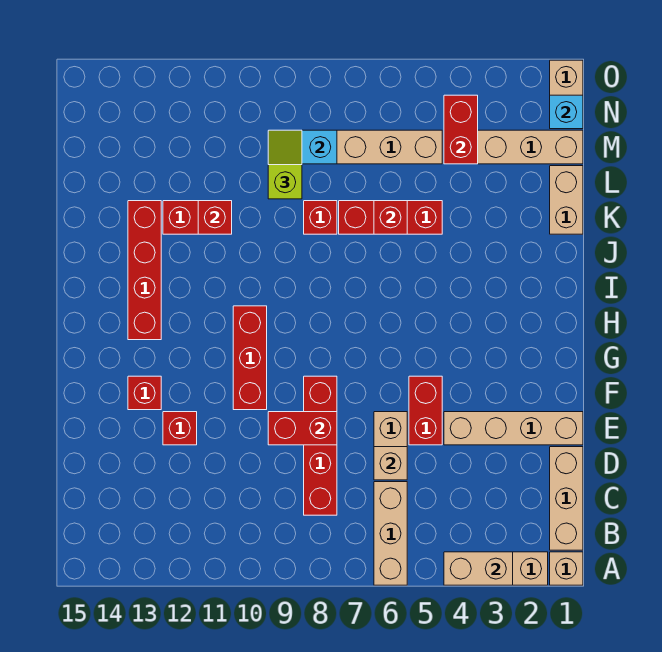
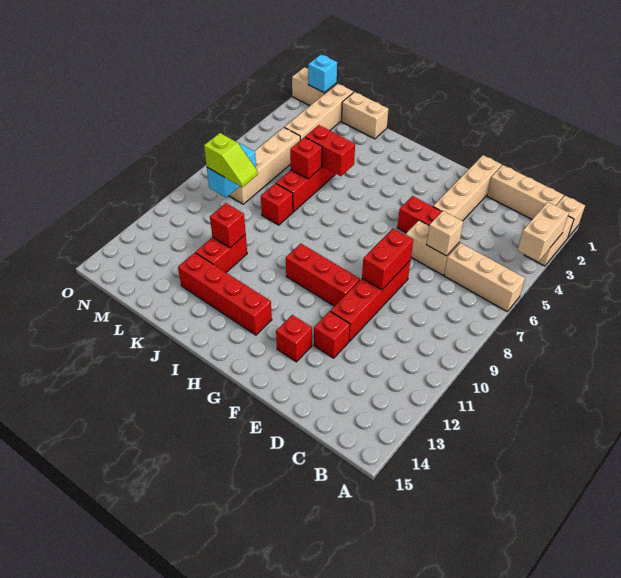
red 1x4 brick [304,376,337,515] -> red 1x4 brick turned to [330,260,411,341]
lime 1x2 slope [268,130,302,199] -> lime 1x2 slope turned to [204,133,258,187]
red 1x2 brick [444,95,478,164] -> red 1x2 brick moved to [305,125,355,176]

